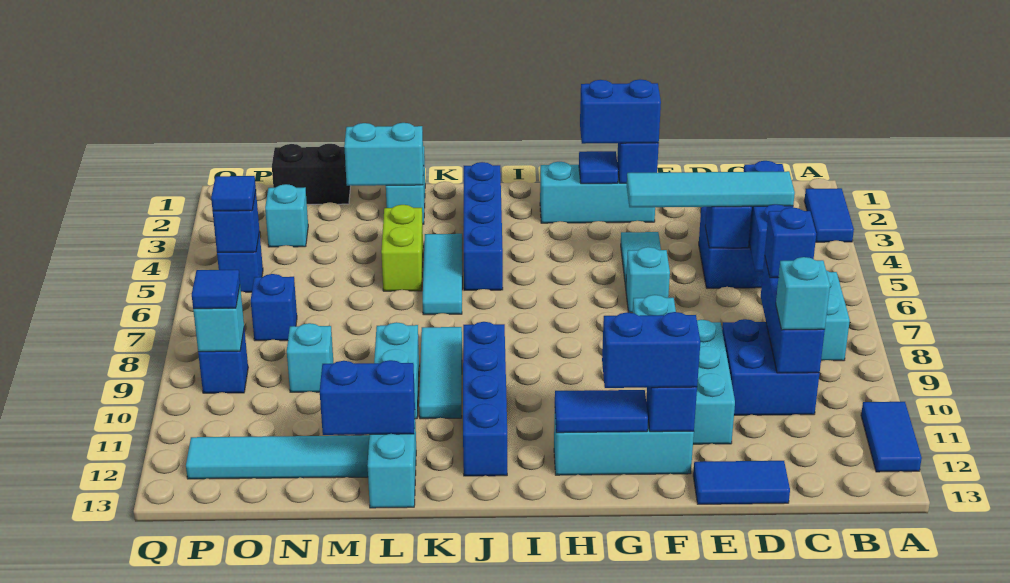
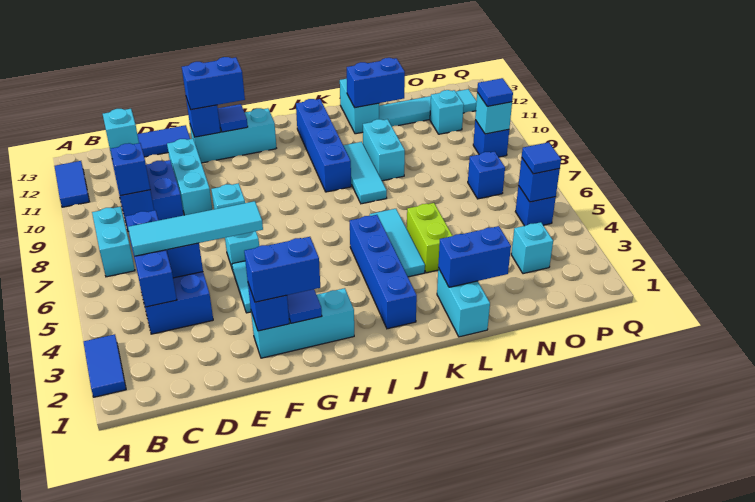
blue 1x2 tile [555,390,648,433] -> blue 1x1 tile [218,104,248,132]
cyan 1x2 brick [344,123,424,186] -> blue 1x2 brick [438,226,511,287]
black 1x2 brick [272,144,351,204] -> none
cyan 1x1 brick [287,323,334,392] -> cyan 1x1 brick moved to [430,90,464,134]

